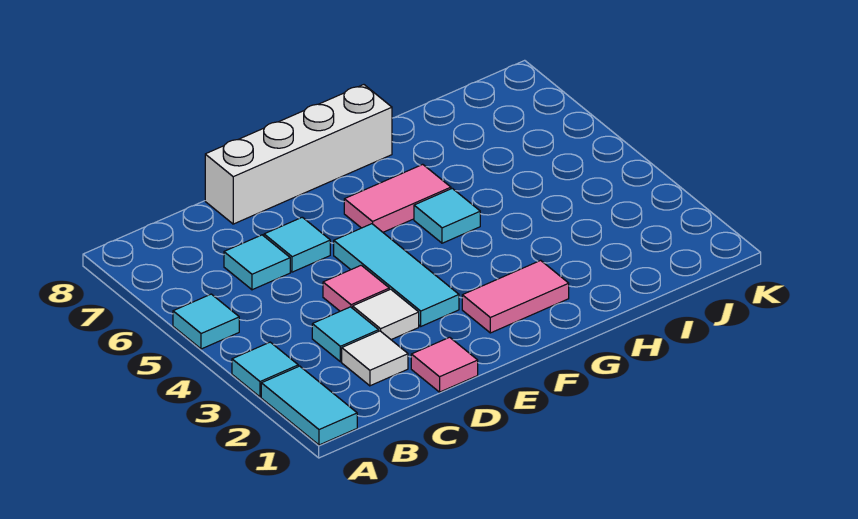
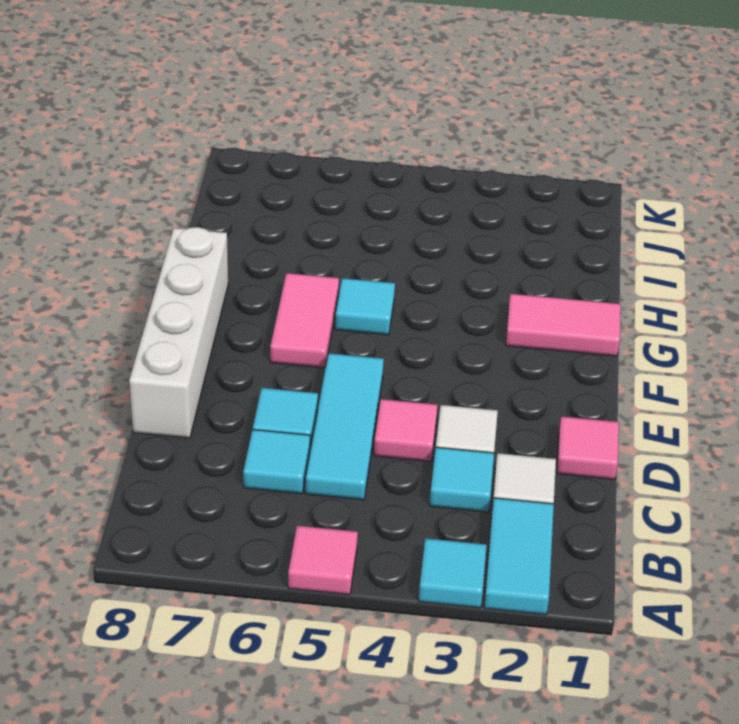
cyan 1x2 tile [261,366,357,445] -> cyan 1x2 tile turned to [484,498,554,615]
cyan 1x1 tile [173,294,239,349] -> pink 1x1 tile [288,526,358,595]
cyan 1x3 tile [334,224,459,326] -> cyan 1x3 tile turned to [305,353,384,500]
pink 1x2 tile [462,260,569,333] -> pink 1x2 tile turned to [506,294,621,356]

